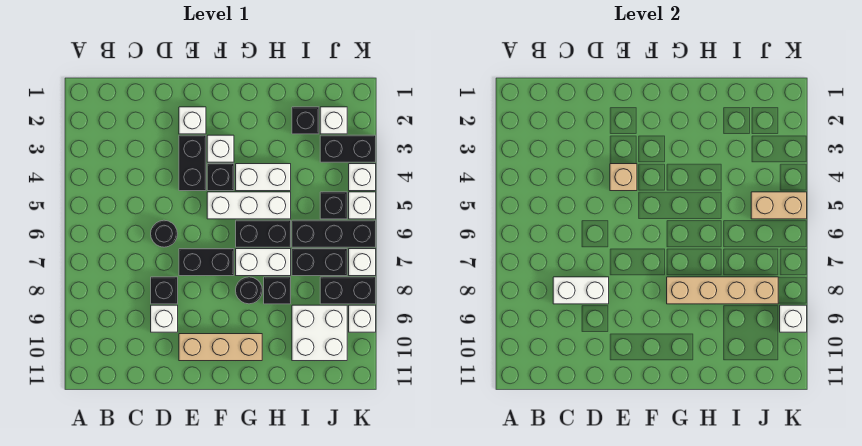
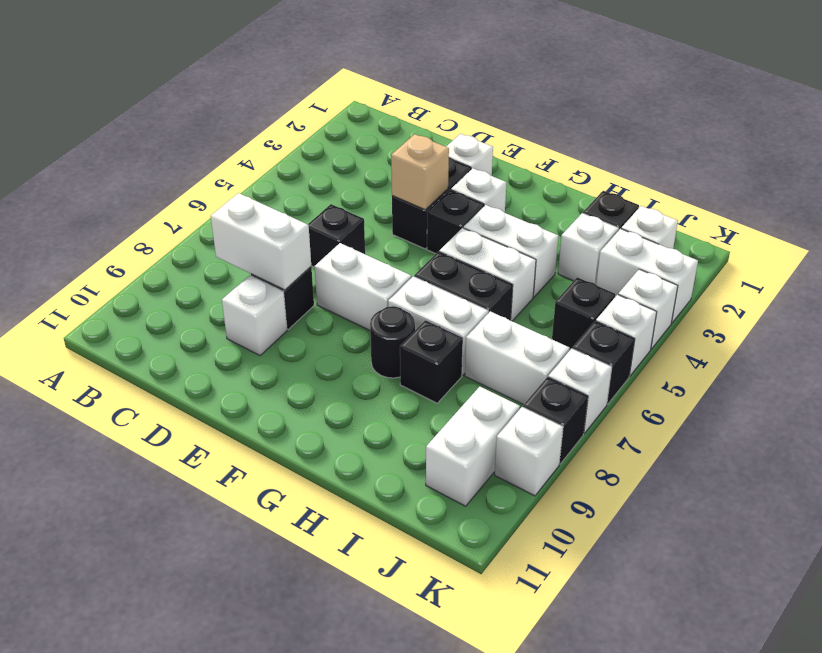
black 1x1 round brick [151,220,177,247] -> black 1x1 brick [308,204,365,267]
black 1x2 brick [179,249,234,276] -> white 1x2 brick [315,243,411,330]
tan 1x3 brick [179,334,262,361] -> none
white 1x3 brick [207,192,291,219] -> white 1x2 brick [439,228,536,321]
tan 1x4 brick [667,277,778,304] -> none
black 1x3 brick [292,220,376,247] -> black 1x1 brick [573,321,635,404]
black 1x2 brick [292,249,347,276] -> white 1x2 brick [465,311,569,405]
white 2x2 brick [292,305,347,361] -> white 1x2 brick [426,387,520,506]
black 1x2 brick [320,135,376,162] -> white 1x2 brick [596,229,698,323]
tan 1x2 brick [751,192,807,219] -> none
black 1x2 brick [320,277,376,304] -> black 1x1 brick [523,377,588,464]
white 1x1 brick [780,305,807,332] -> white 1x1 brick moved to [558,213,619,284]

